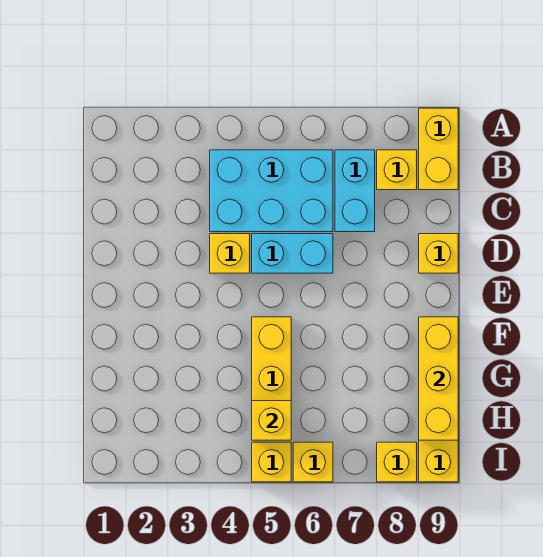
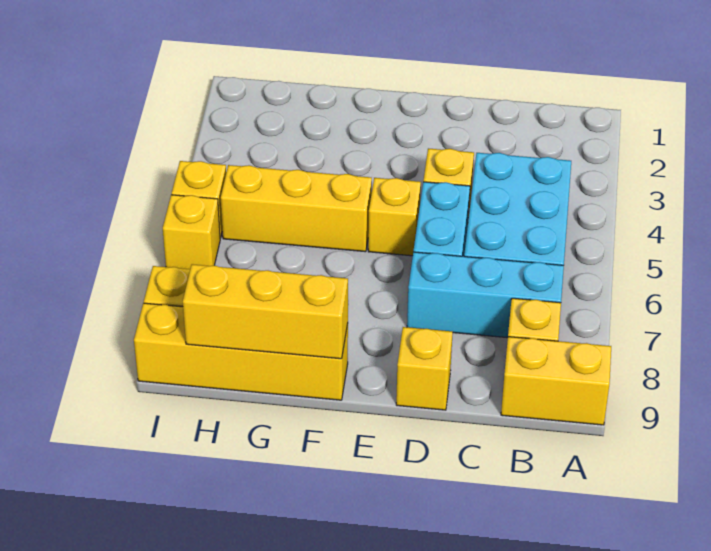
cyan 1x2 brick [335,150,375,232] -> cyan 1x3 brick [407,252,564,338]
yellow 1x1 brick [252,401,291,440] -> yellow 1x1 brick moved to [368,178,421,256]

